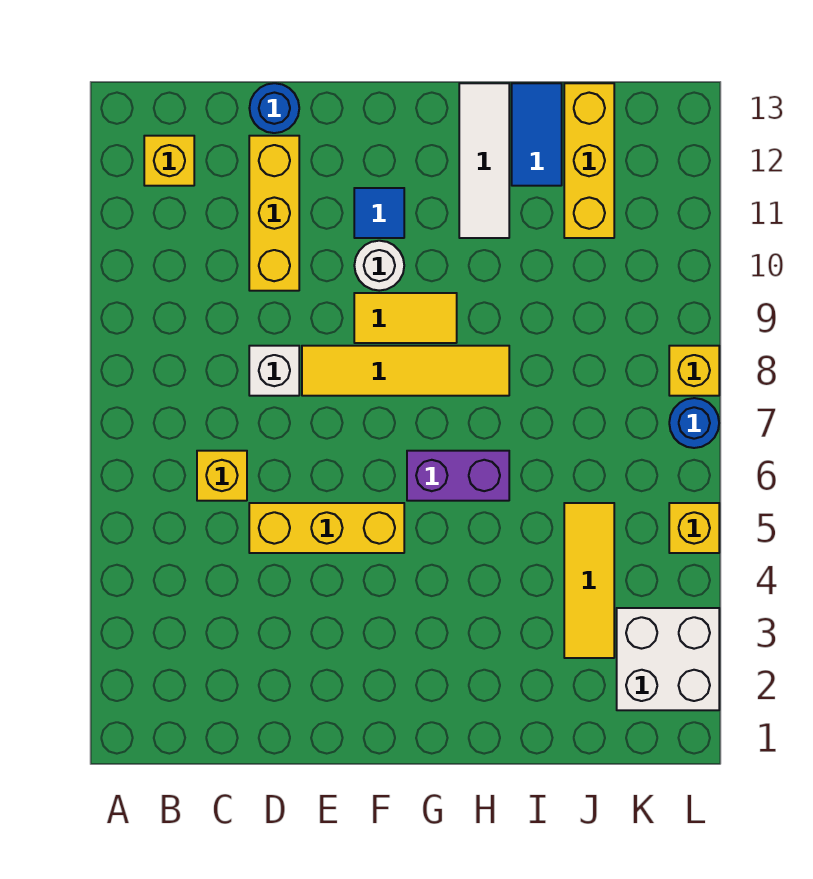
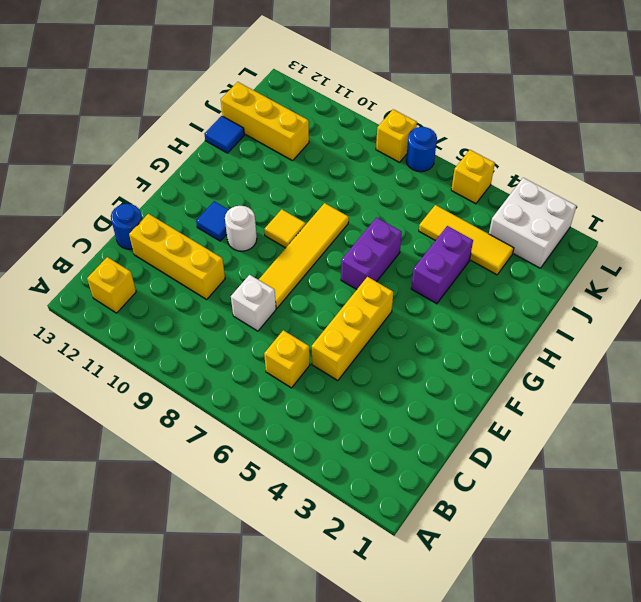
yellow 1x2 tile [354,293,457,343] -> yellow 1x1 tile [264,209,306,248]
none -> purple 1x2 brick [411,226,473,304]
white 1x3 tile [459,83,509,238] -> none
blue 1x2 tile [512,83,562,186] -> blue 1x1 tile [205,116,244,153]

